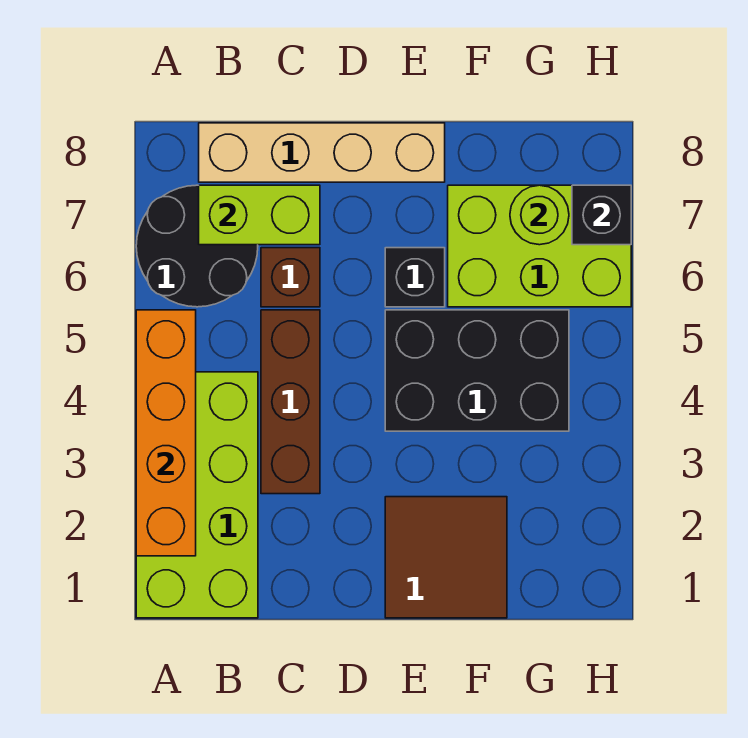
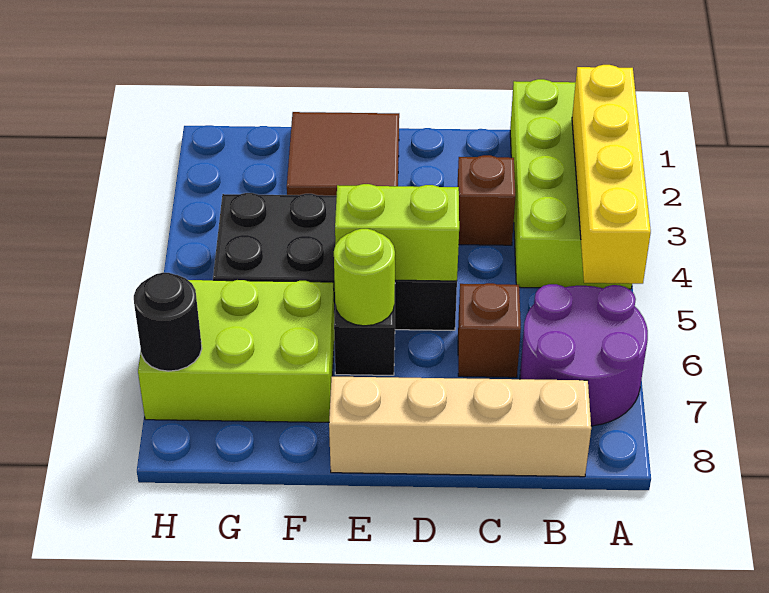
orange 1x4 brick [136,310,196,556] -> yellow 1x4 brick [572,65,651,284]
black 2x2 round brick [136,185,258,307] -> purple 2x2 round brick [520,284,648,426]
lime 1x2 brick [199,185,320,245] -> lime 1x2 brick moved to [335,184,459,281]
brown 1x3 brick [261,310,320,494] -> brown 1x1 brick [457,155,515,245]
black 2x3 brick [385,310,569,431] -> black 2x4 brick [213,193,457,330]
lime 1x1 round brick [510,185,569,245] -> lime 1x1 round brick moved to [334,229,395,326]
black 1x1 brick [572,185,631,245] -> black 1x1 round brick [134,273,202,371]

